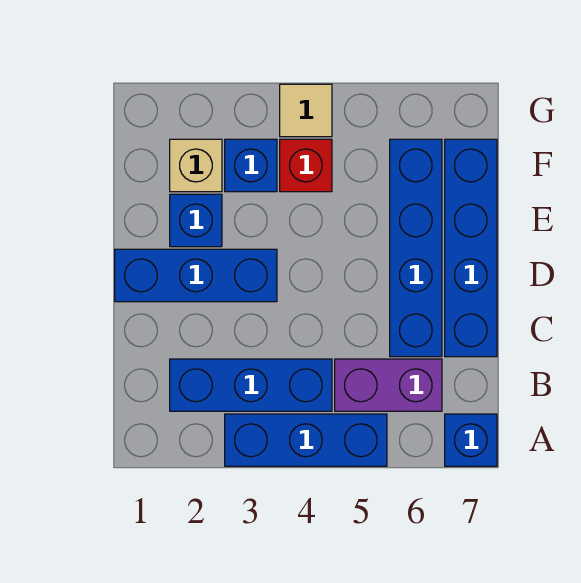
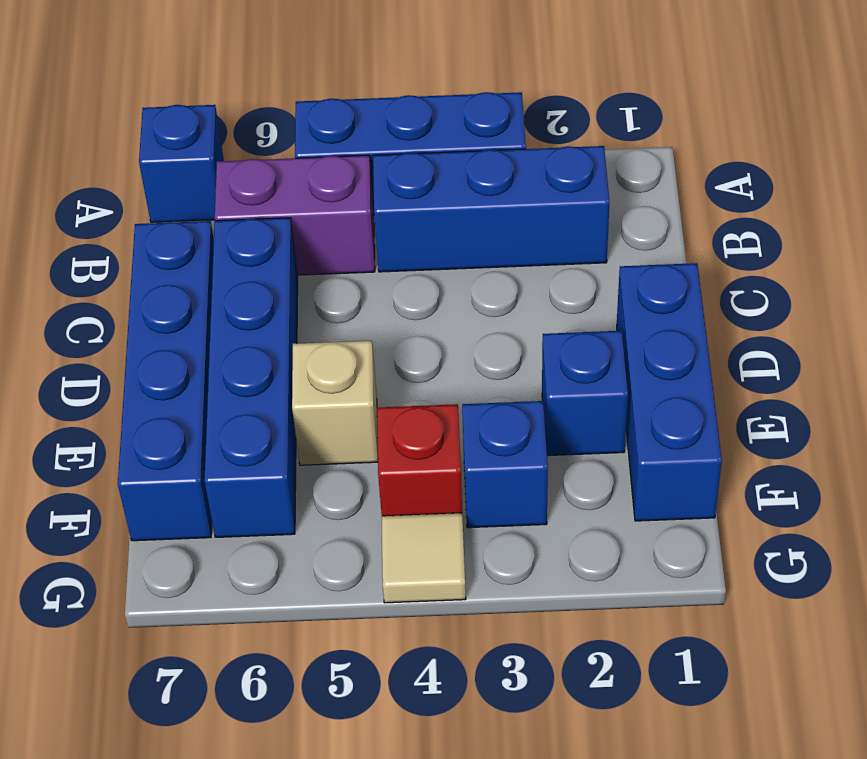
blue 1x3 brick [115,249,277,302] -> blue 1x3 brick turned to [617,263,722,521]
tan 1x1 brick [170,139,222,192] -> tan 1x1 brick moved to [292,341,378,465]

